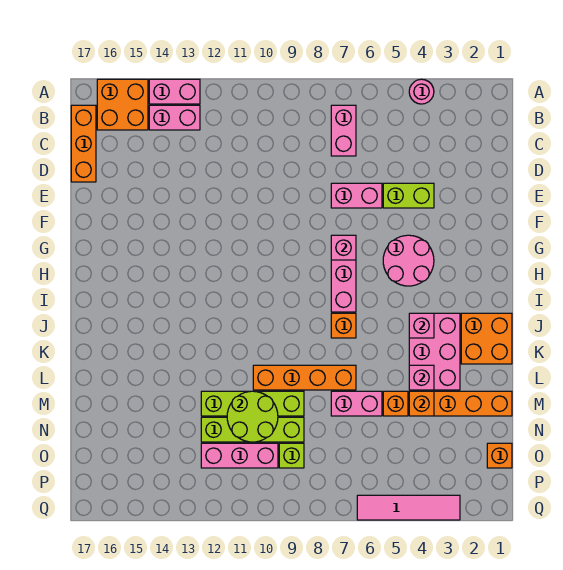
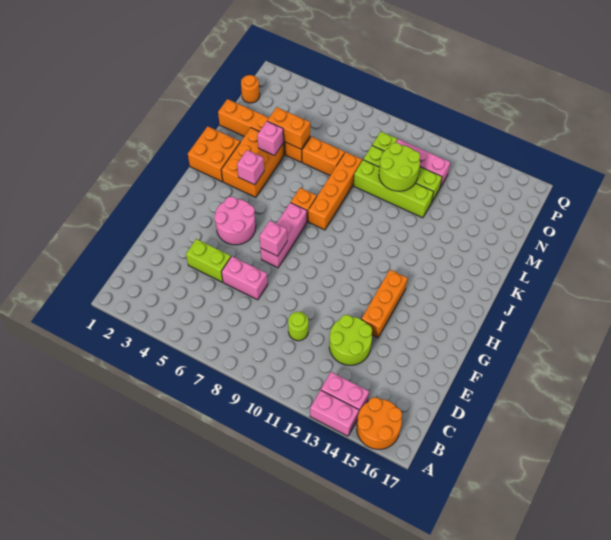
pink 1x1 round brick [409,79,434,104] -> none
orange 2x2 brick [97,79,148,130] -> orange 2x2 round brick [357,397,402,449]
pink 1x2 brick [331,105,356,156] -> none
orange 1x3 brick [71,105,96,182] -> orange 1x3 brick moved to [361,270,408,338]
none -> lime 1x1 round brick [288,312,308,341]
none -> lime 2x2 round brick [329,315,372,365]
pink 2x3 brick [409,313,460,390] -> orange 2x3 brick [221,128,284,198]
orange 1x4 brick [253,365,356,390] -> orange 1x4 brick turned to [308,152,362,230]
orange 1x1 brick [409,391,434,416] -> orange 1x2 brick [267,107,310,149]
pink 1x2 brick [331,391,382,416] -> orange 1x2 brick [302,137,345,175]
orange 1x1 brick [487,443,512,468] -> orange 1x1 round brick [241,75,260,103]
pink 1x4 tile [357,495,460,520] -> none

